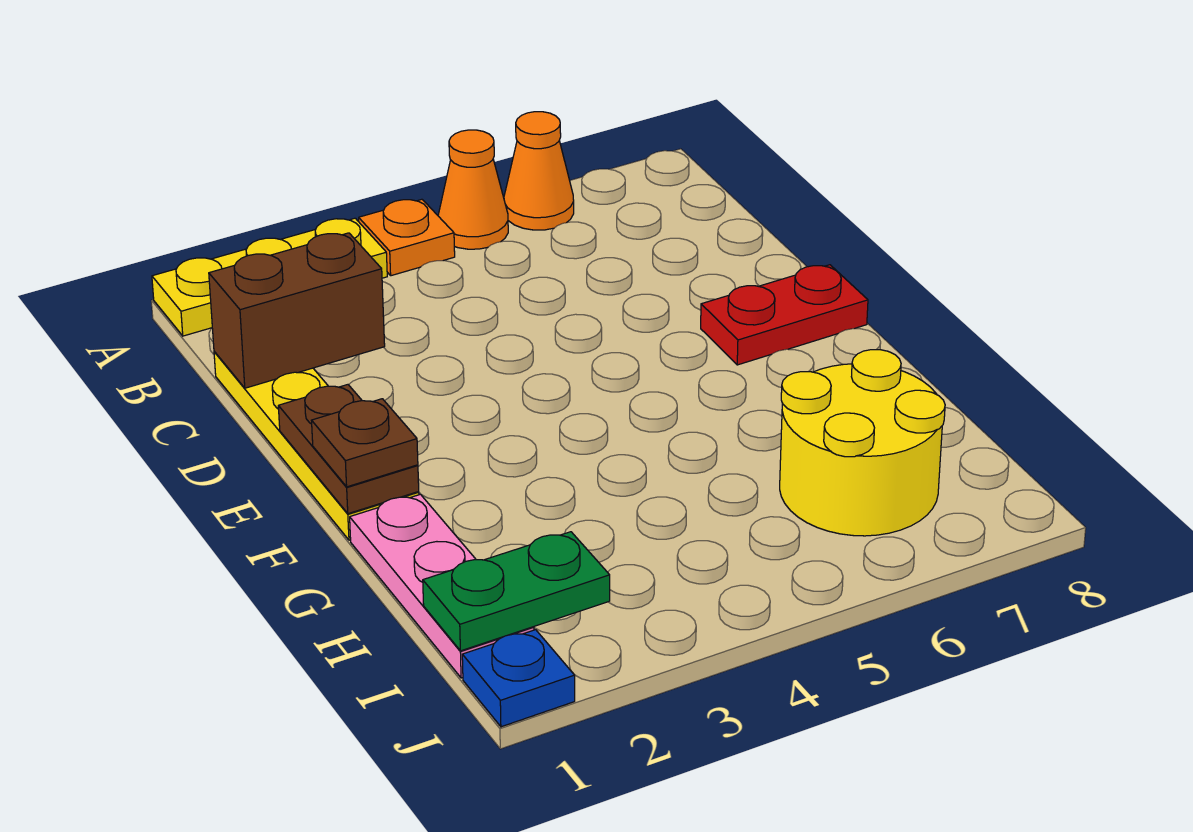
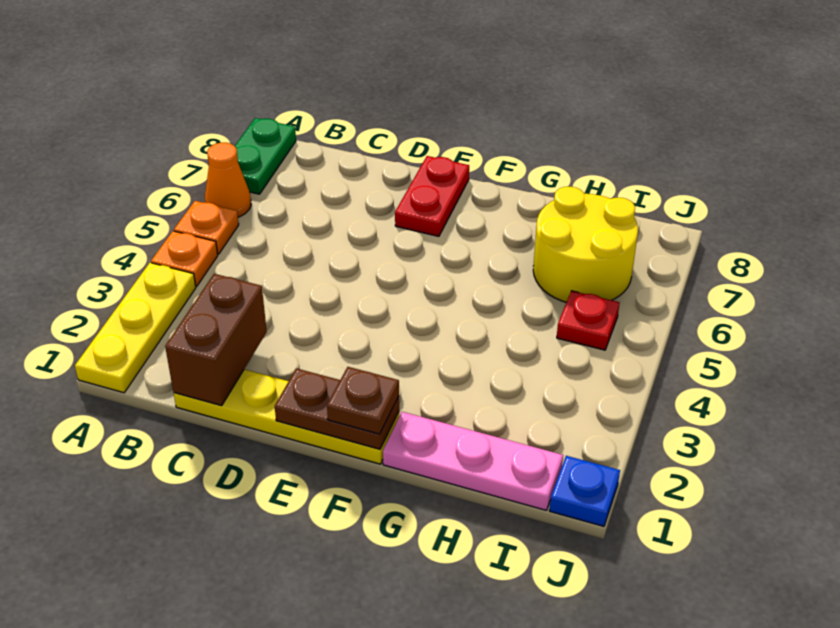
orange 1x1 cone [438,130,508,249] -> orange 1x1 plate [174,201,239,254]
green 1x2 plate [423,532,610,651] -> green 1x2 plate moved to [235,118,296,194]
none -> red 1x1 plate [557,291,619,350]

